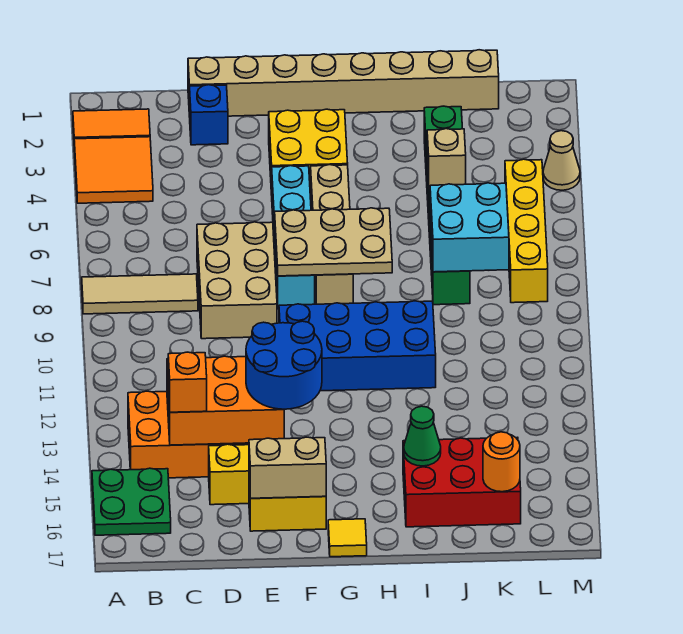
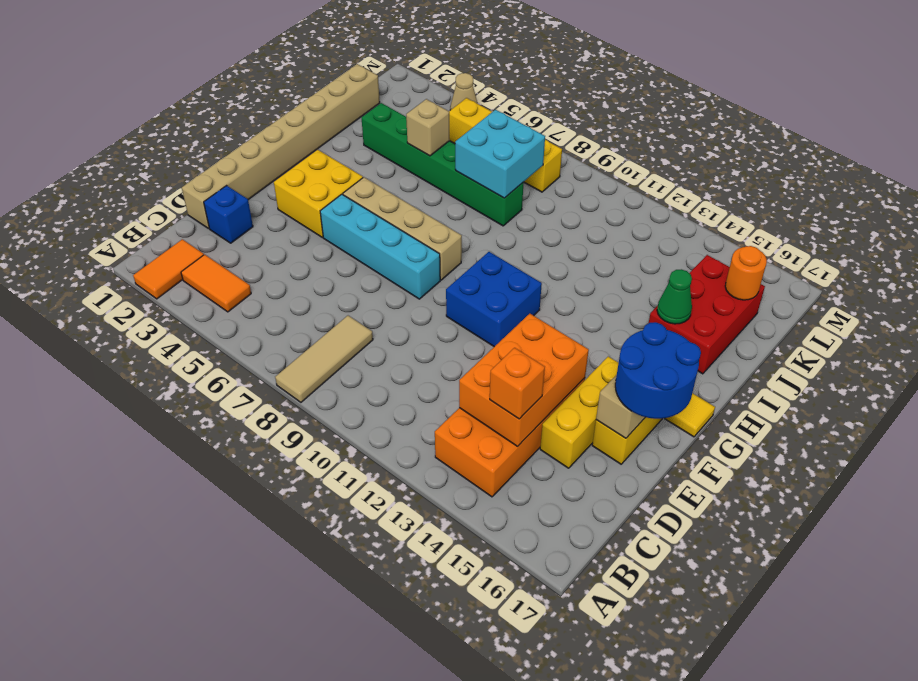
orange 2x2 tile [74,137,153,203] -> orange 1x2 tile [181,255,251,312]
green 2x2 plate [92,468,171,535] -> none
tan 2x3 brick [197,222,277,339] -> none
blue 2x2 round brick [246,321,322,409] -> blue 2x2 round brick moved to [615,322,701,419]
tan 2x3 plate [275,208,392,276] -> none
blue 2x4 brick [279,301,436,391] -> blue 2x2 brick [446,252,542,347]

